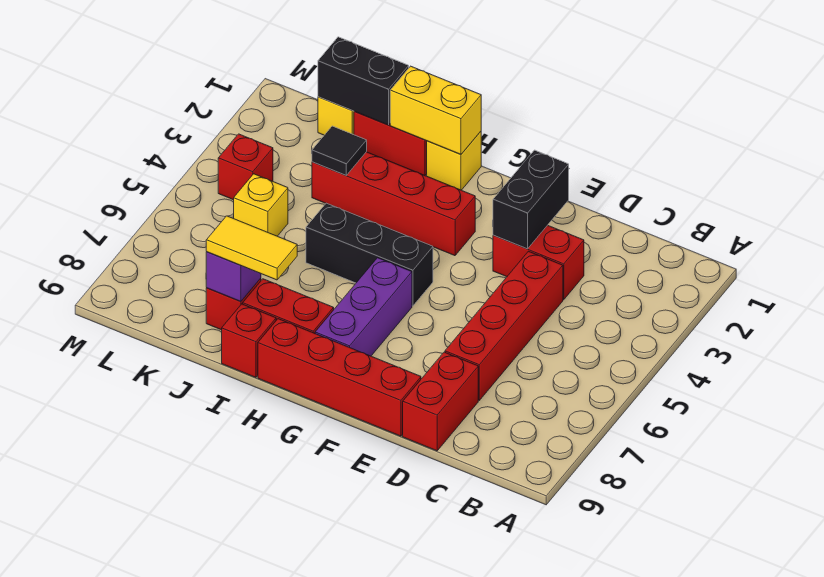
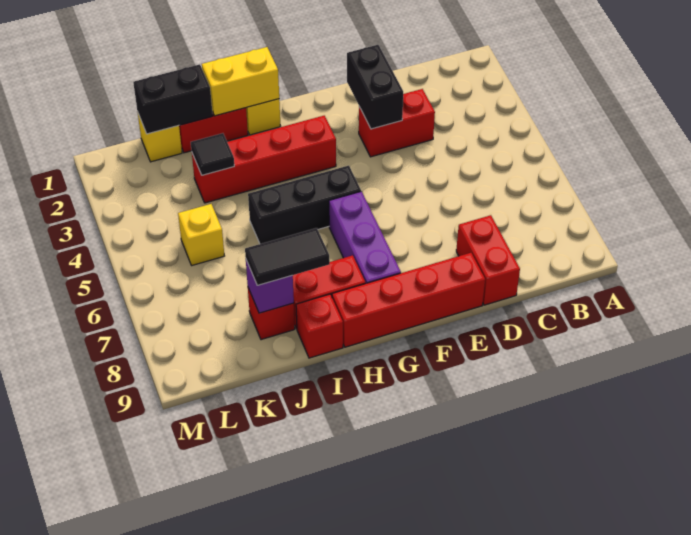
red 1x4 brick [445,251,563,400] -> none
yellow 1x2 tile [206,216,297,280] -> black 1x2 tile [245,228,330,285]
red 1x1 brick [218,134,273,200] -> none

